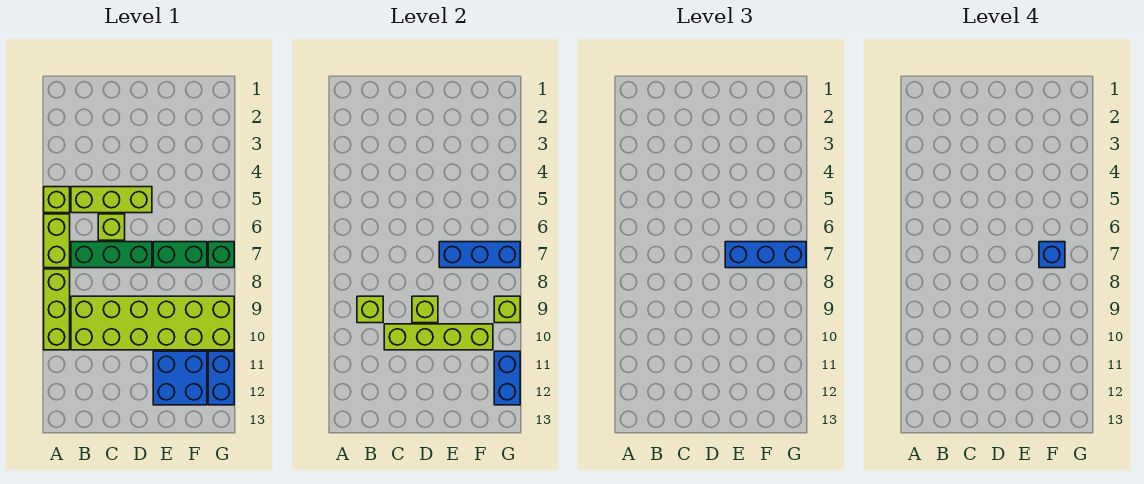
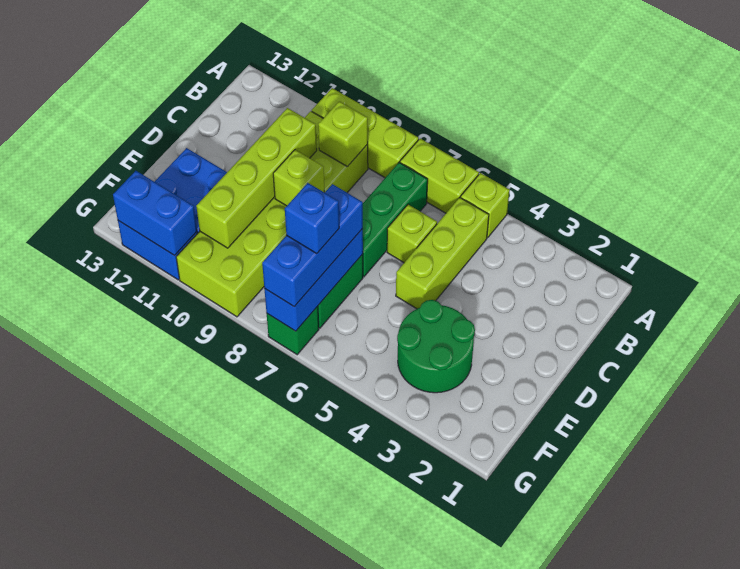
none -> green 2x2 round brick [397,300,475,393]
lime 1x1 brick [494,296,520,323] -> none

